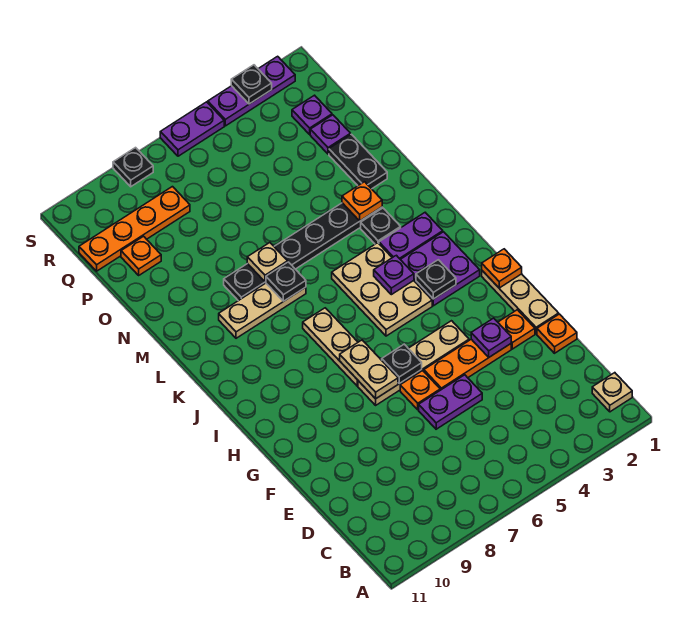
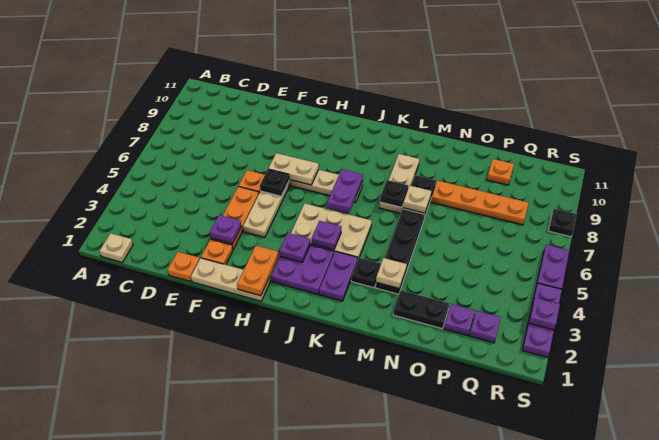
purple 1x2 plate [419,375,482,429] -> purple 1x2 plate moved to [327,169,363,213]
orange 1x1 plate [482,249,522,288] -> orange 1x2 plate [237,246,278,296]
black 1x1 plate [416,260,456,299] -> purple 1x1 plate [280,233,310,262]
orange 1x1 plate [342,182,382,221] -> tan 1x1 plate [376,258,407,289]
orange 1x4 plate [79,187,190,271] -> orange 1x4 plate turned to [431,181,529,225]
black 1x1 plate [231,65,272,104] -> purple 1x1 plate [529,298,560,330]

